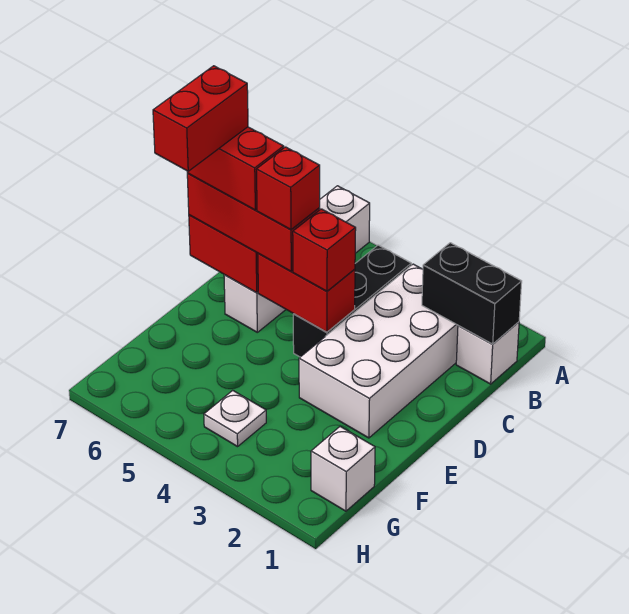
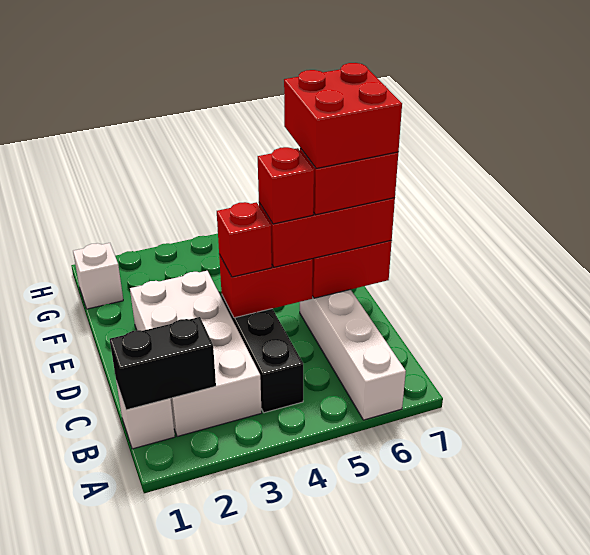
red 1x2 brick [153,66,248,171] -> red 2x2 brick [284,63,402,169]
white 1x1 plate [204,390,266,447] -> none

